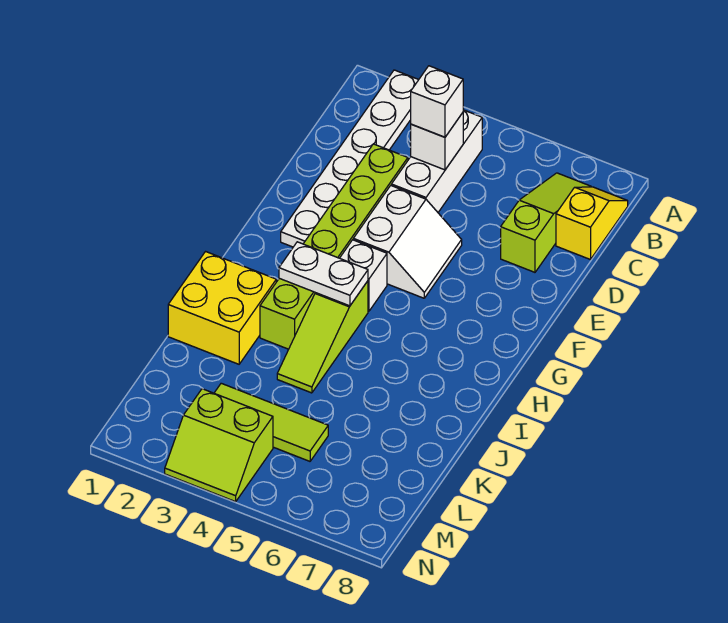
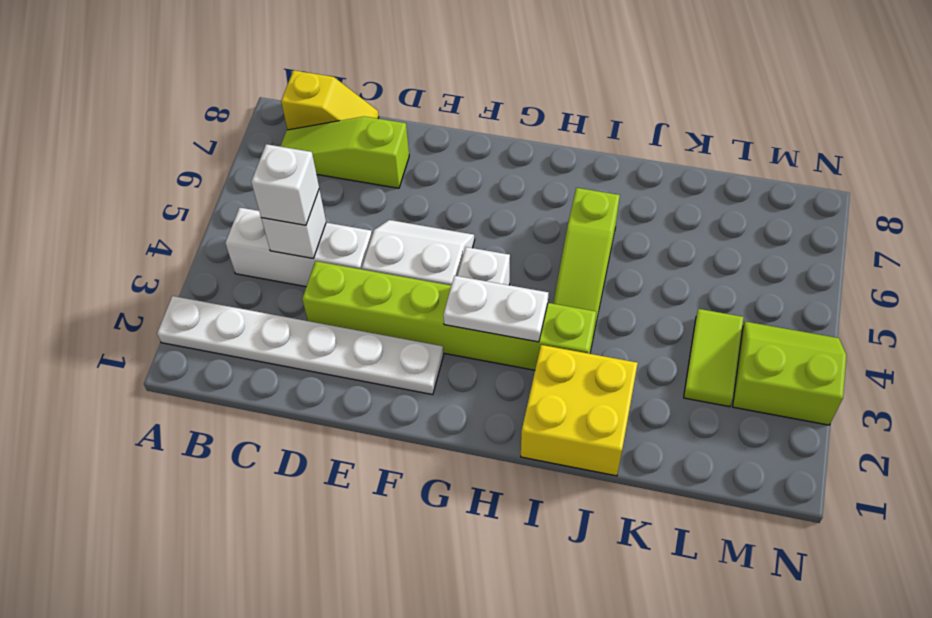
yellow 1x2 slope [556,187,628,260] -> yellow 1x2 slope turned to [281,70,379,130]
white 1x2 plate [279,242,368,306] -> white 1x2 plate turned to [443,276,548,342]
lime 1x3 slope [277,281,368,393] -> lime 1x3 slope turned to [553,188,620,332]
lime 1x3 tile [214,383,328,461] -> lime 1x2 tile [684,309,744,407]
lime 2x2 slope [165,389,273,502] -> lime 2x2 slope turned to [733,321,847,425]

